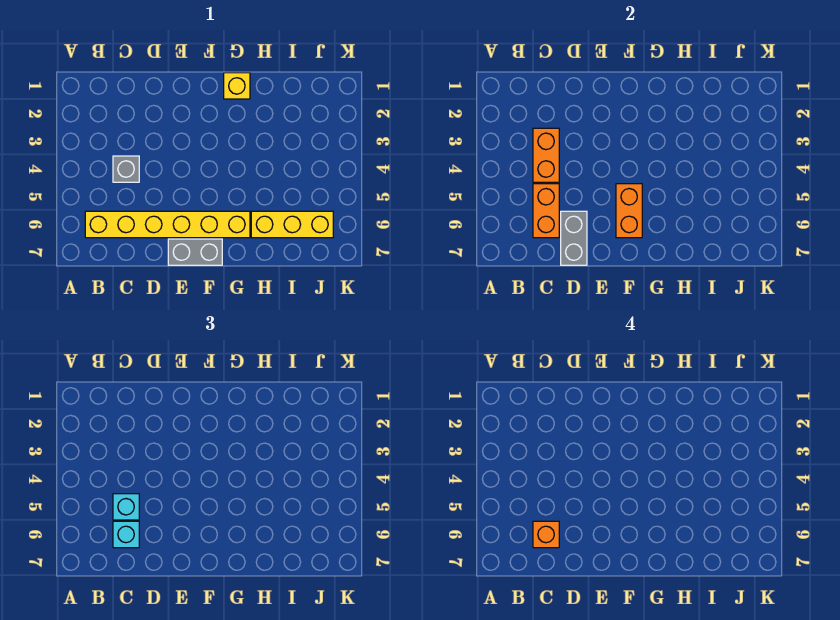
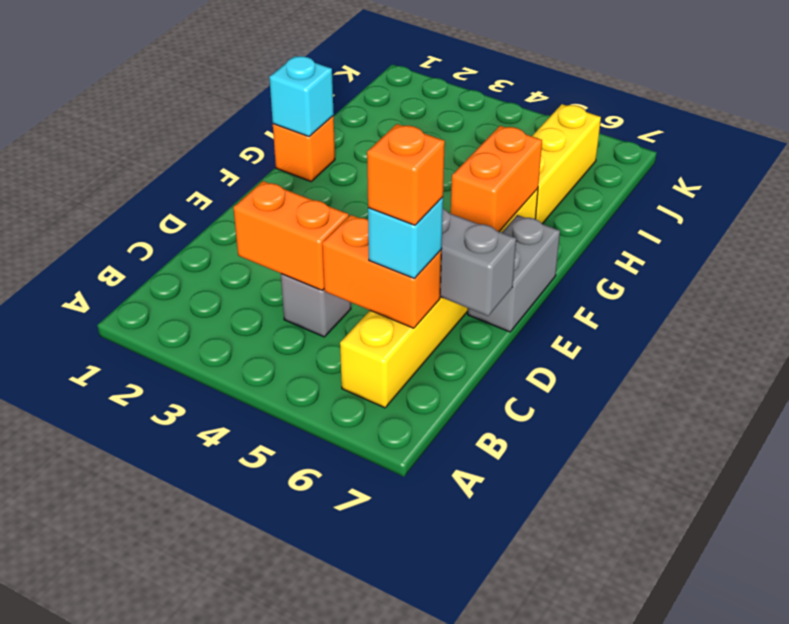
cyan 1x1 brick [113,494,139,520] -> cyan 1x1 brick moved to [269,56,334,137]
orange 1x2 brick [616,184,642,238] -> orange 1x2 brick turned to [451,126,542,231]
yellow 1x1 brick [224,73,250,99] -> orange 1x1 brick [273,116,335,181]

